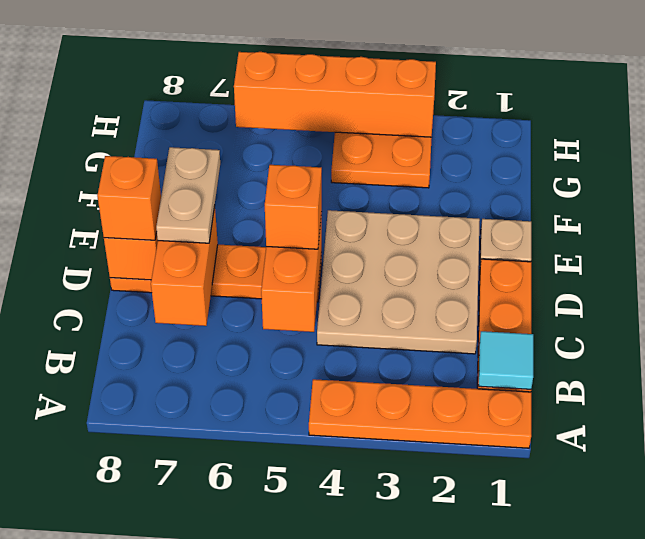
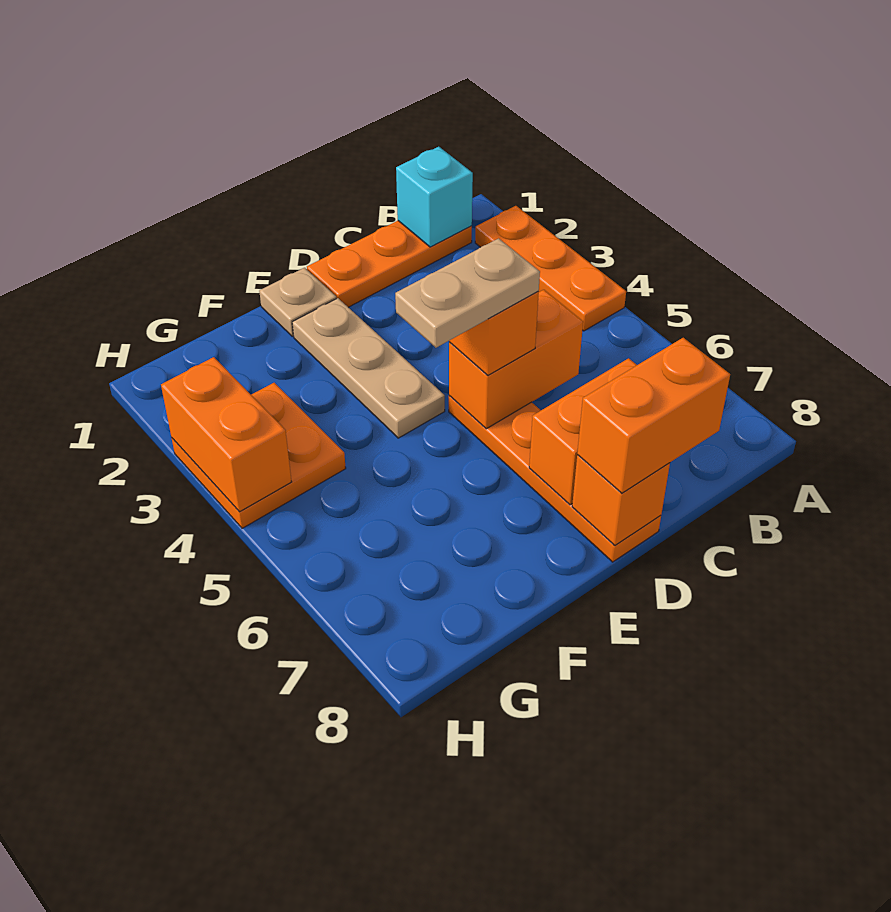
orange 1x4 plate [309,379,531,448] -> orange 1x3 plate [475,206,626,331]
cyan 1x1 tile [479,331,533,389] -> cyan 1x1 brick [396,147,473,247]
tan 3x3 plate [317,210,480,354] -> tan 1x3 plate [292,298,445,438]
tan 1x2 plate [156,147,220,243] -> tan 1x2 plate moved to [395,238,540,348]
orange 1x1 brick [97,156,161,240] -> orange 1x2 brick [577,338,730,493]
orange 1x4 brick [234,52,436,137] -> orange 1x2 brick [161,357,291,512]

